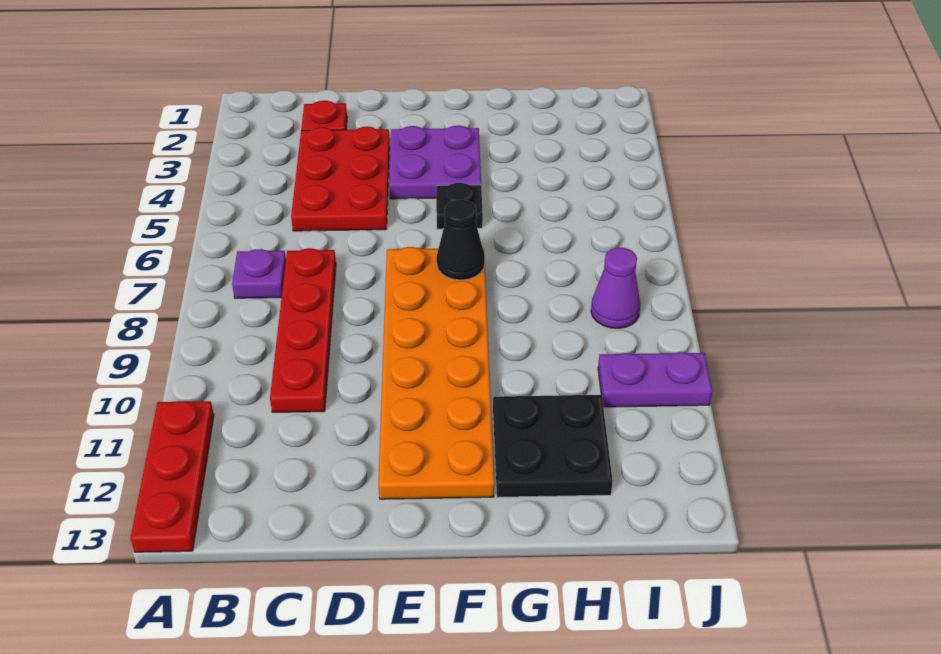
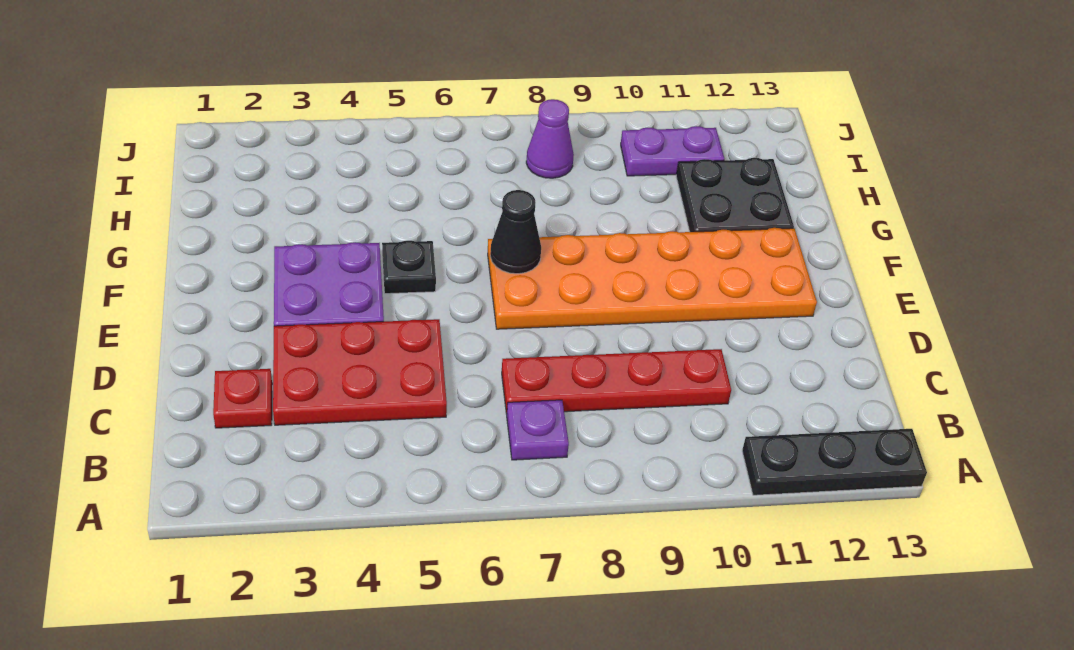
red 1x3 plate [130,401,214,552] -> black 1x3 plate [742,429,927,495]
purple 1x2 plate [598,352,712,407] -> purple 1x2 plate turned to [621,126,724,176]

